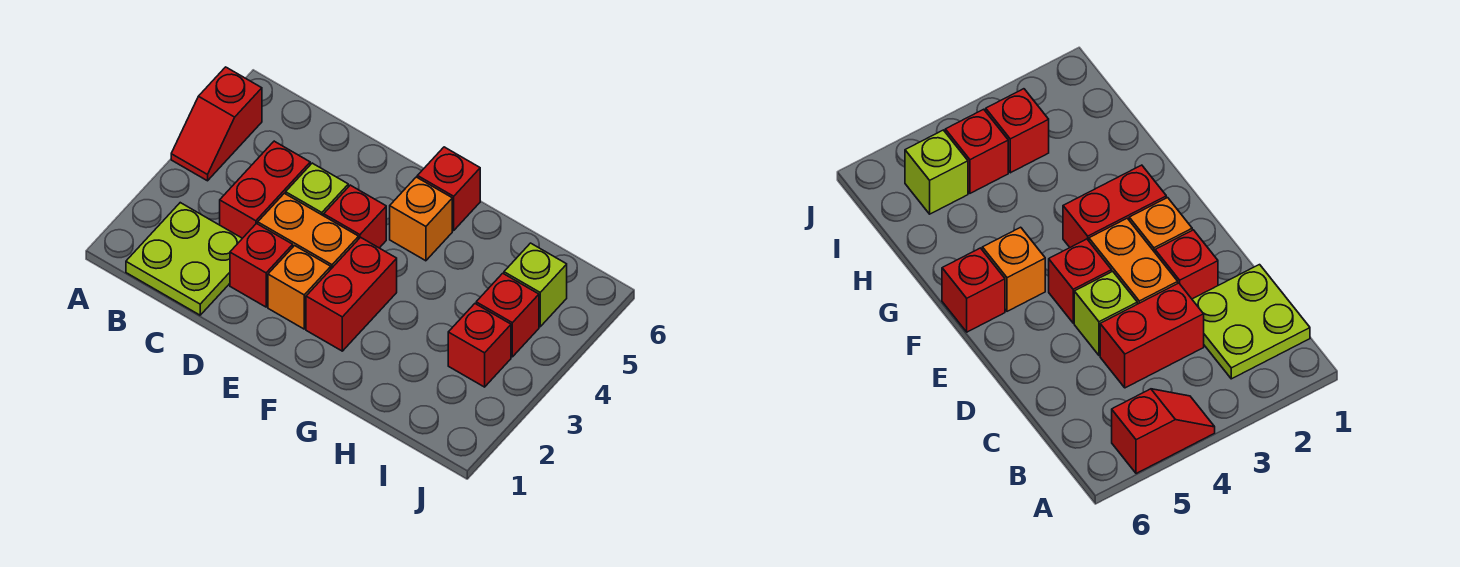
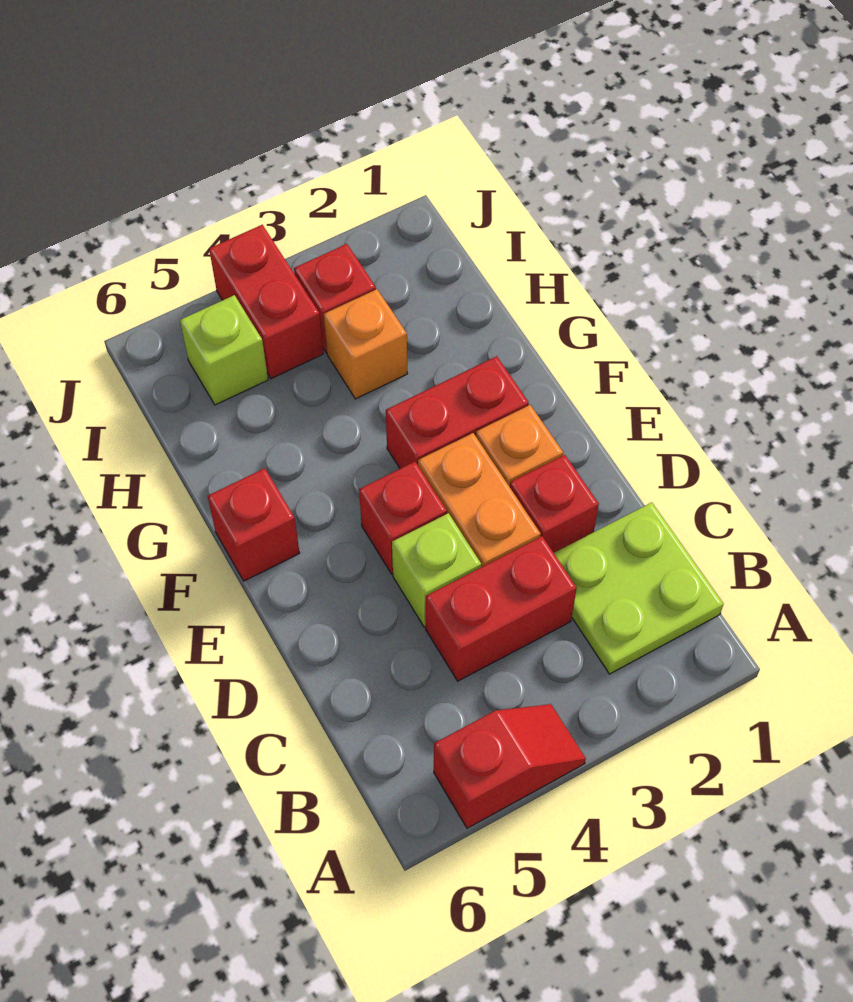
orange 1x1 brick [390,177,452,261] -> orange 1x1 brick moved to [324,289,408,399]
red 1x1 brick [476,273,539,357] -> red 1x2 brick [209,225,323,379]

